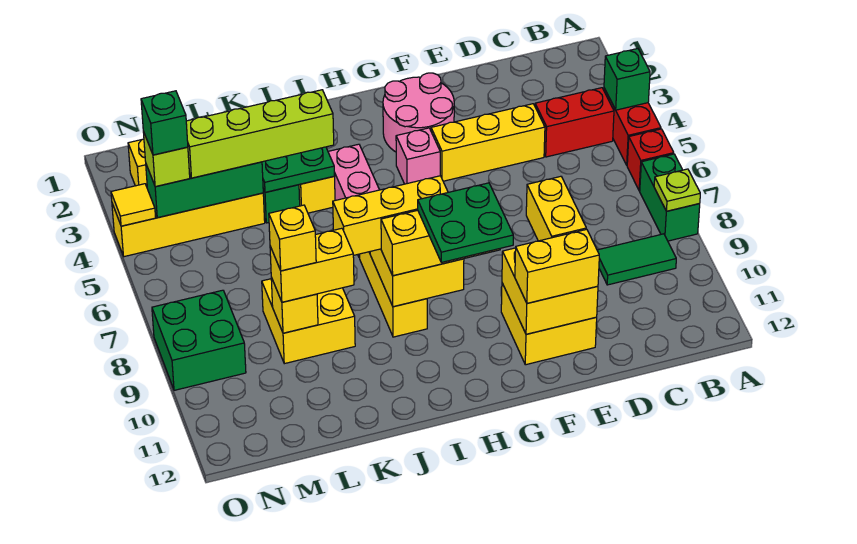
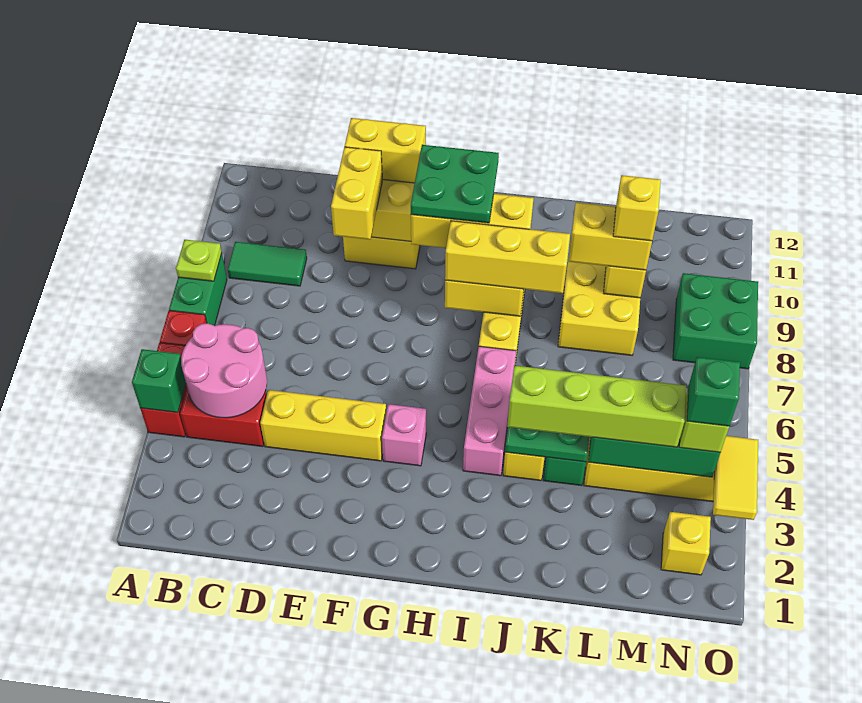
pink 2x2 round brick [383,73,454,152] -> pink 2x2 round brick moved to [181,323,267,418]
yellow 1x1 tile [111,184,156,226] -> yellow 1x2 tile [713,436,758,520]

